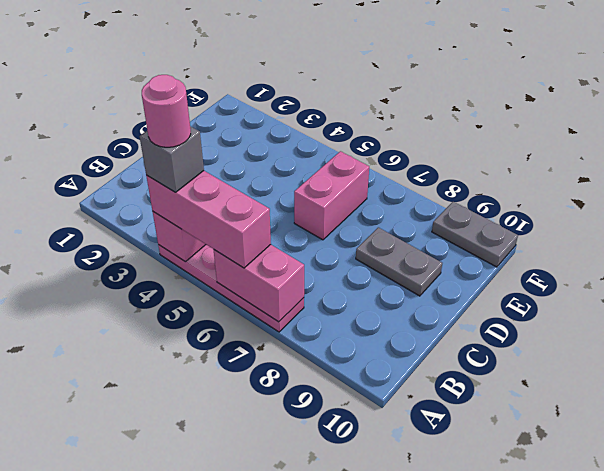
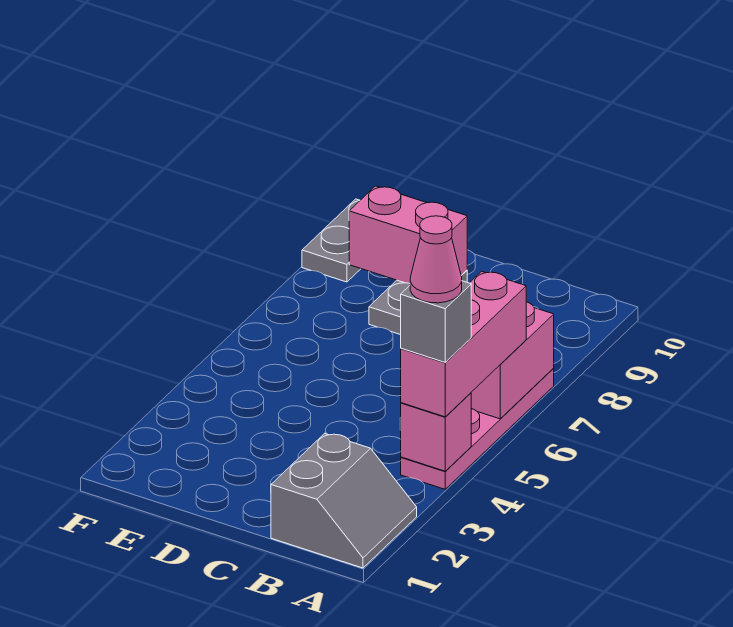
none -> grey 2x2 slope [271,433,417,568]
pink 1x1 round brick [142,75,191,147] -> pink 1x1 cone [410,216,462,303]
pink 1x2 brick [294,151,369,240] -> pink 1x2 brick moved to [349,186,467,283]

